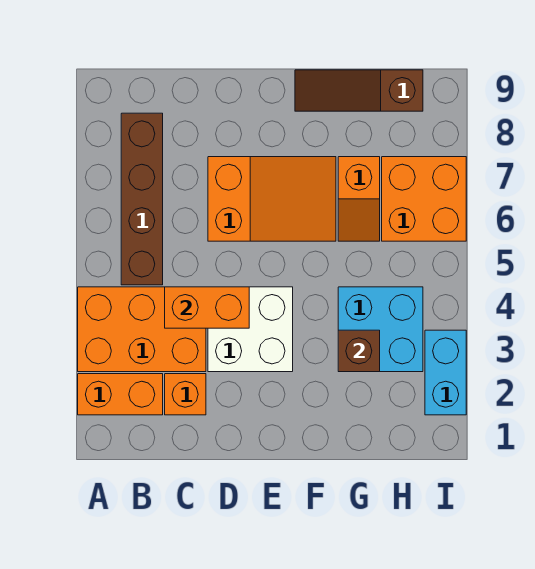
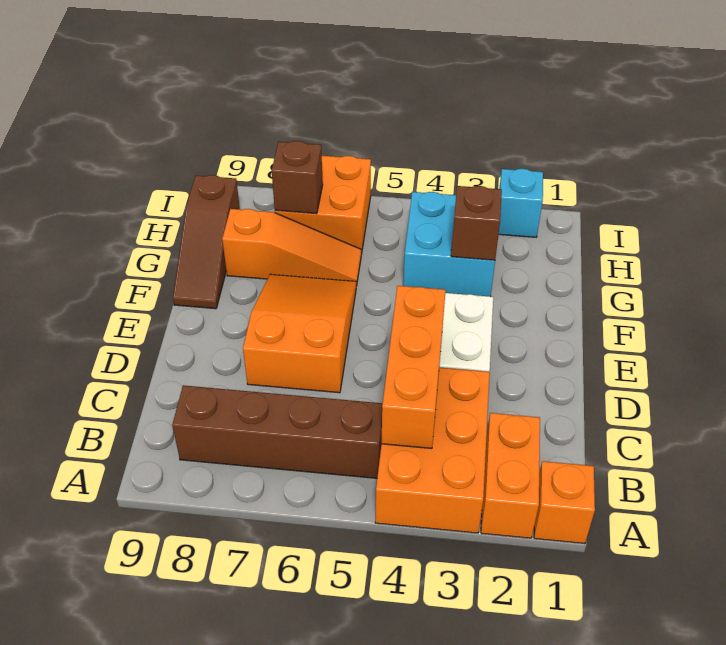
orange 1x1 brick [165,374,206,415] -> orange 1x1 brick moved to [534,461,595,544]
orange 1x2 brick [165,287,249,328] -> orange 1x3 brick [381,286,446,448]
orange 1x2 slope [338,157,380,241] -> orange 1x3 slope [222,209,361,286]
none -> brown 1x1 brick [272,141,323,214]
cyan 1x2 brick [425,330,466,415] -> cyan 1x1 brick [499,169,543,237]

